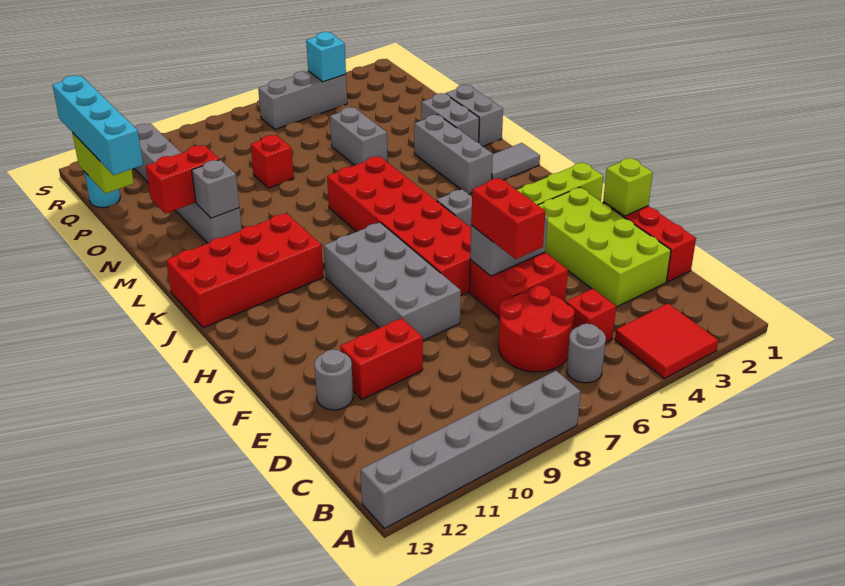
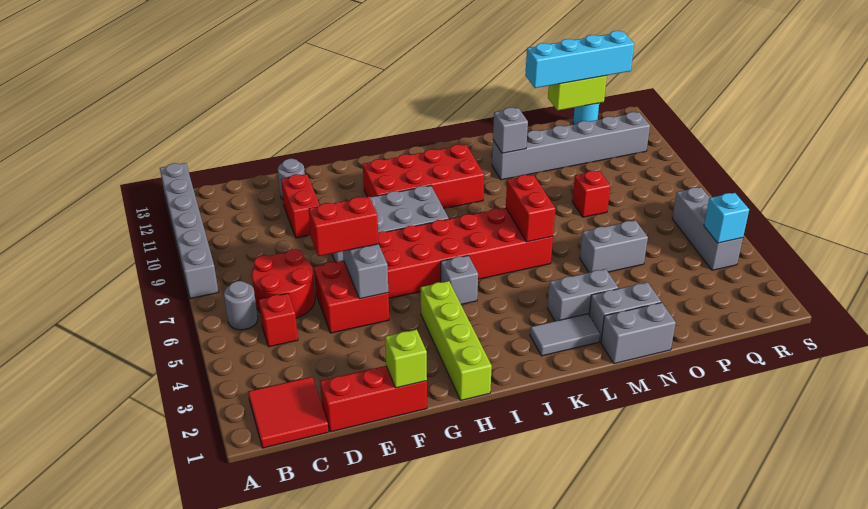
red 2x2 tile [615,304,718,379] -> red 2x2 tile moved to [248,377,329,448]
lime 2x4 brick [538,187,671,307] -> none
red 2x4 brick [166,213,323,328] -> red 2x4 brick turned to [363,144,484,209]
grey 1x2 tile [492,143,540,180] -> grey 1x2 tile turned to [530,314,600,356]
grey 1x3 brick [414,115,493,194] -> grey 1x2 brick [547,269,618,321]
red 1x2 brick [146,145,220,214] -> red 1x2 brick moved to [506,175,555,242]

